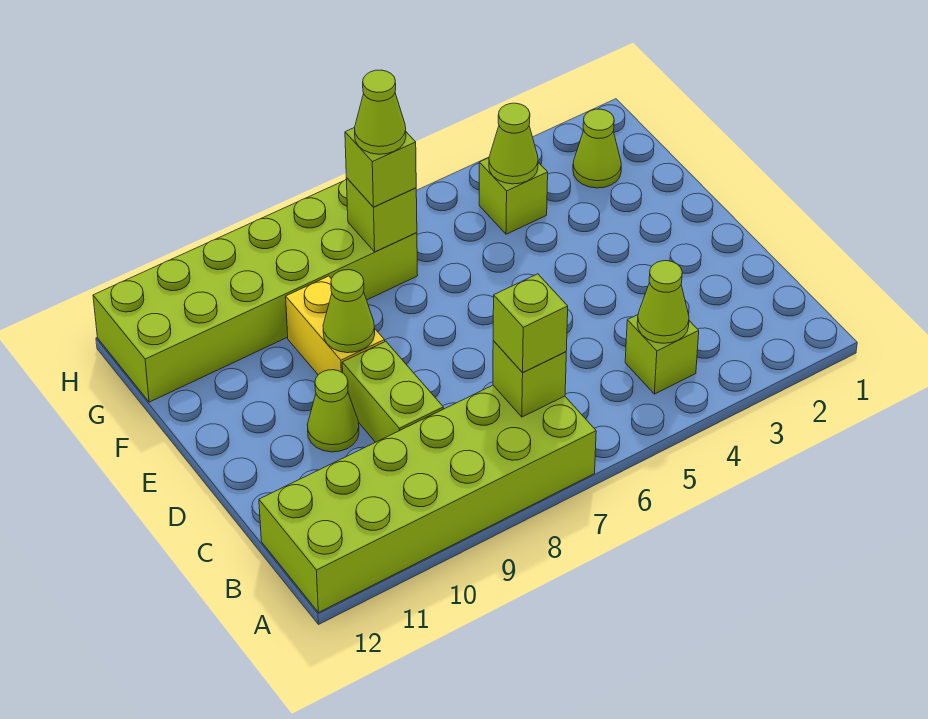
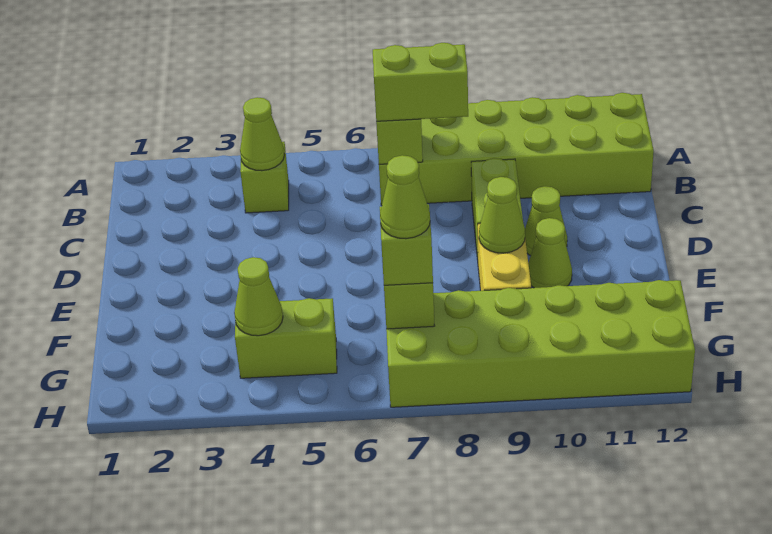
lime 1x1 brick [493,274,568,373] -> lime 1x2 brick [373,43,468,121]
lime 1x1 cone [573,109,621,188] -> lime 1x1 cone moved to [528,218,572,288]
lime 1x1 brick [479,158,548,234] -> lime 1x2 brick [235,298,337,378]

